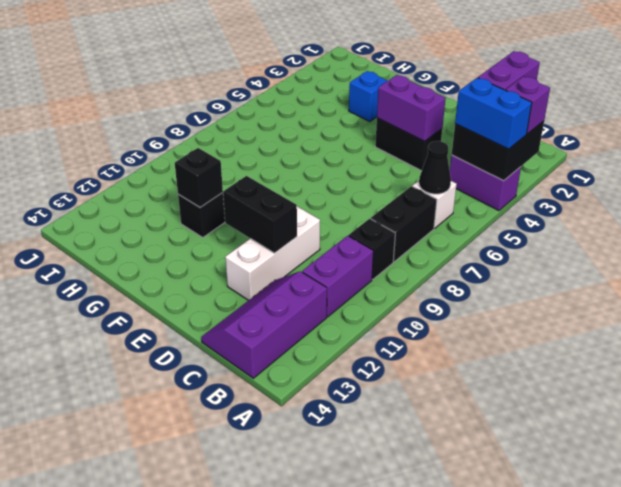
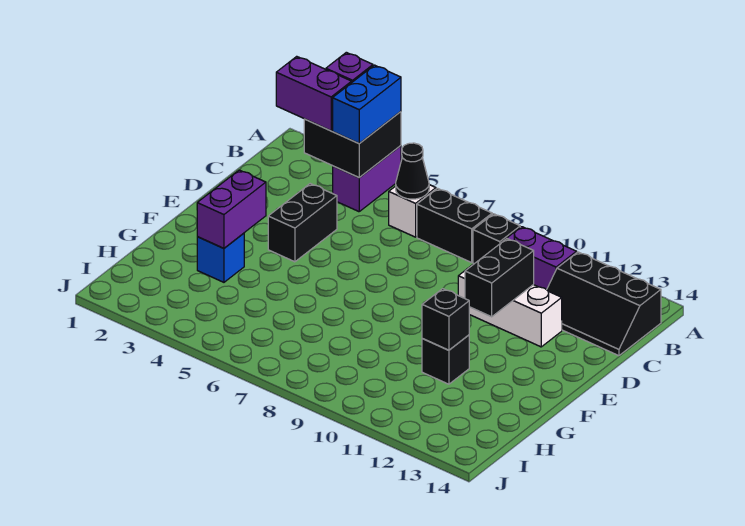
purple 2x3 slope [201,271,327,378] -> black 2x3 slope [547,252,661,356]
purple 1x2 brick [377,75,446,141] -> purple 1x2 brick moved to [197,170,266,248]

